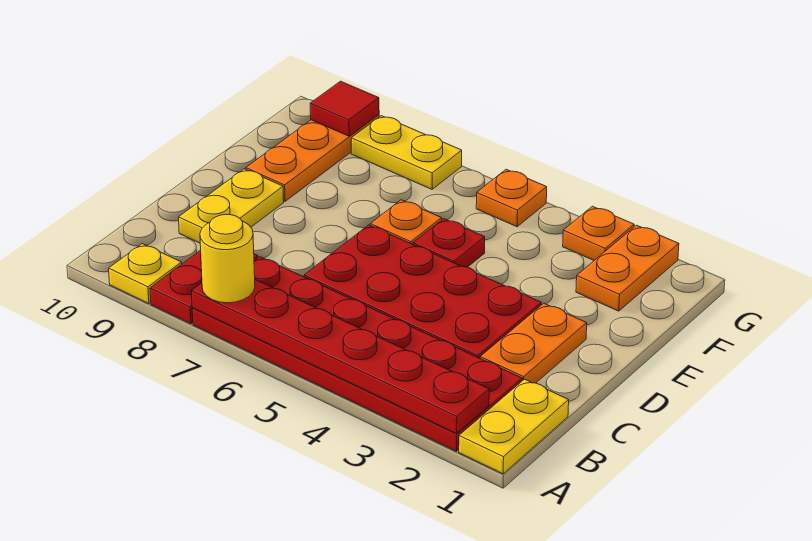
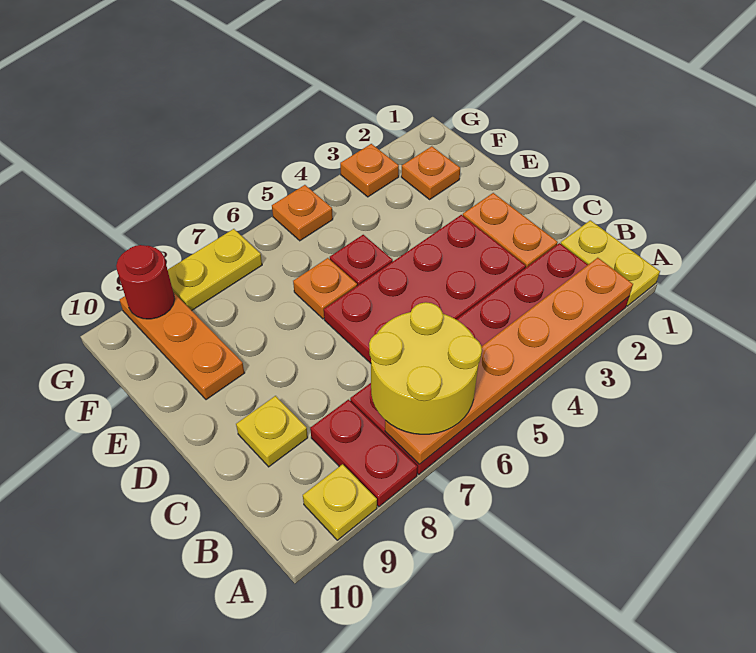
red 1x6 plate [191,280,489,434] -> orange 1x6 plate [385,258,633,464]
yellow 1x1 round brick [200,215,255,303] -> yellow 2x2 round brick [369,302,482,434]
yellow 1x2 plate [178,169,284,243] -> yellow 1x1 plate [236,396,308,467]
orange 1x2 plate [576,225,679,311] -> orange 1x1 plate [401,146,460,199]
red 1x1 tile [310,81,379,136] -> red 1x1 round brick [116,245,175,319]

